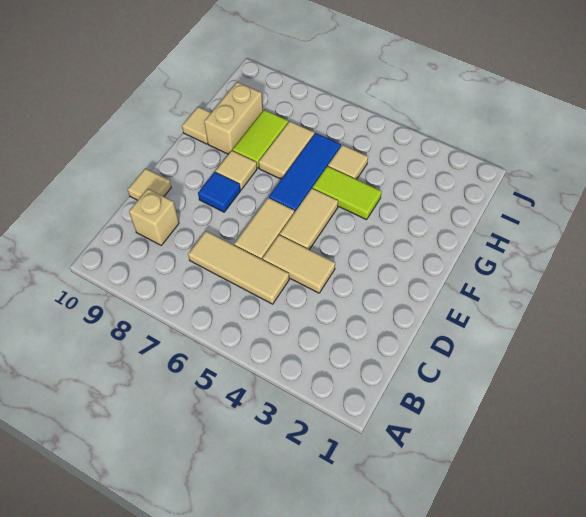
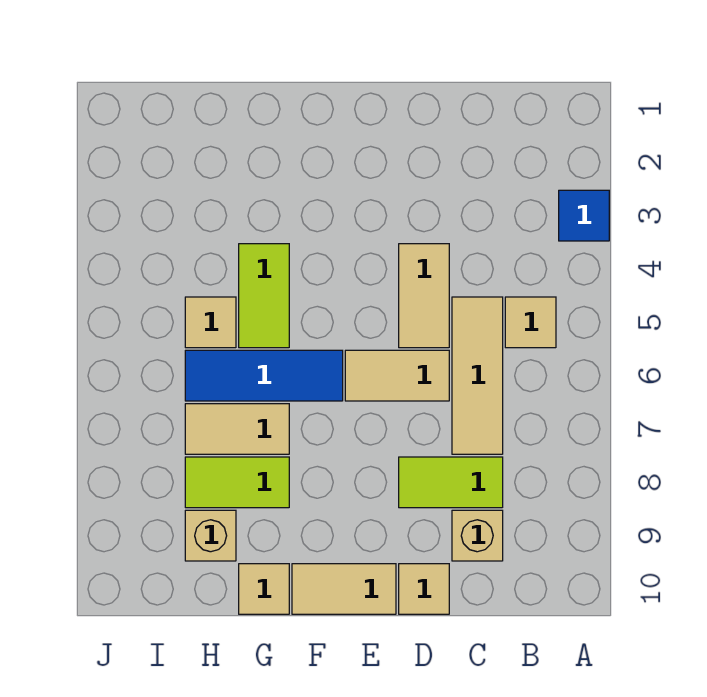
none -> lime 1x2 tile [399,457,503,508]
tan 1x2 tile [280,188,338,250] -> tan 1x2 tile moved to [292,564,396,614]
blue 1x1 tile [198,172,241,212] -> blue 1x1 tile moved to [559,190,609,241]
tan 1x1 tile [216,150,257,190] -> tan 1x1 tile moved to [505,297,556,348]
tan 1x2 brick [204,82,263,154] -> tan 1x1 brick [185,510,236,561]

